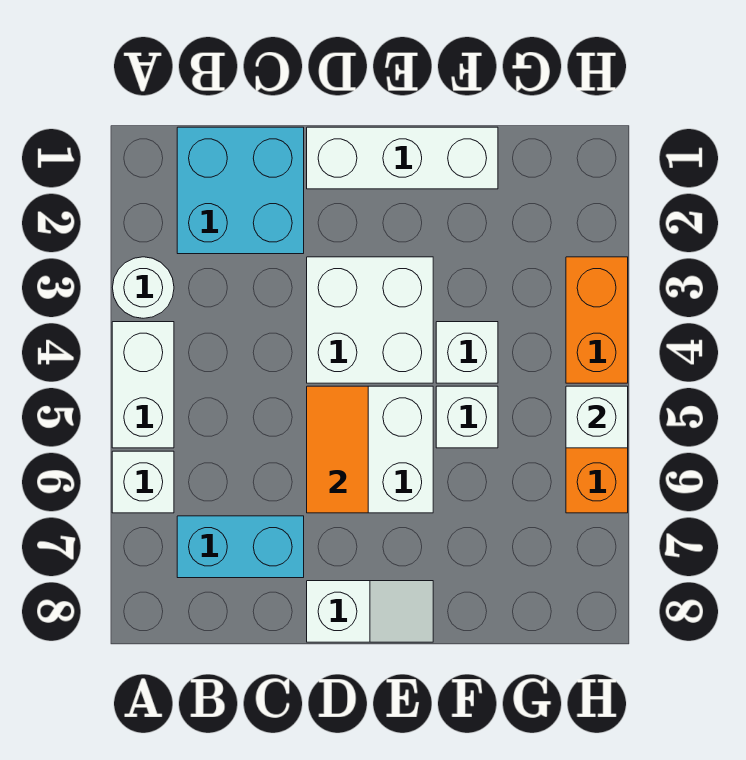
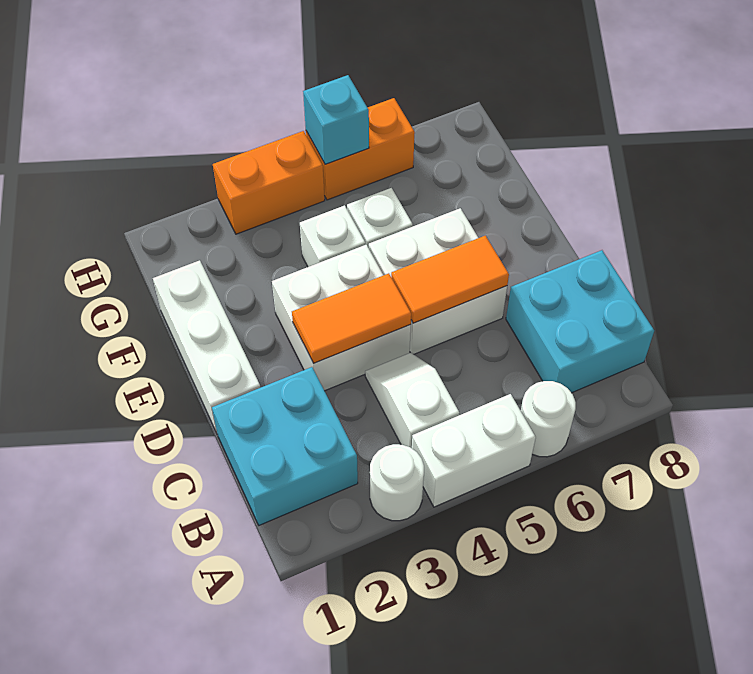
white 1x1 brick [112,451,174,513] -> white 1x1 round brick [521,381,576,457]
cyan 1x2 brick [177,516,304,578] -> cyan 2x2 brick [506,250,654,393]
none -> orange 1x2 tile [292,273,411,363]
white 1x2 slope [307,581,433,642] -> white 1x2 slope moved to [365,353,459,448]
white 1x1 brick [566,386,628,448] -> cyan 1x1 brick [303,75,369,164]

